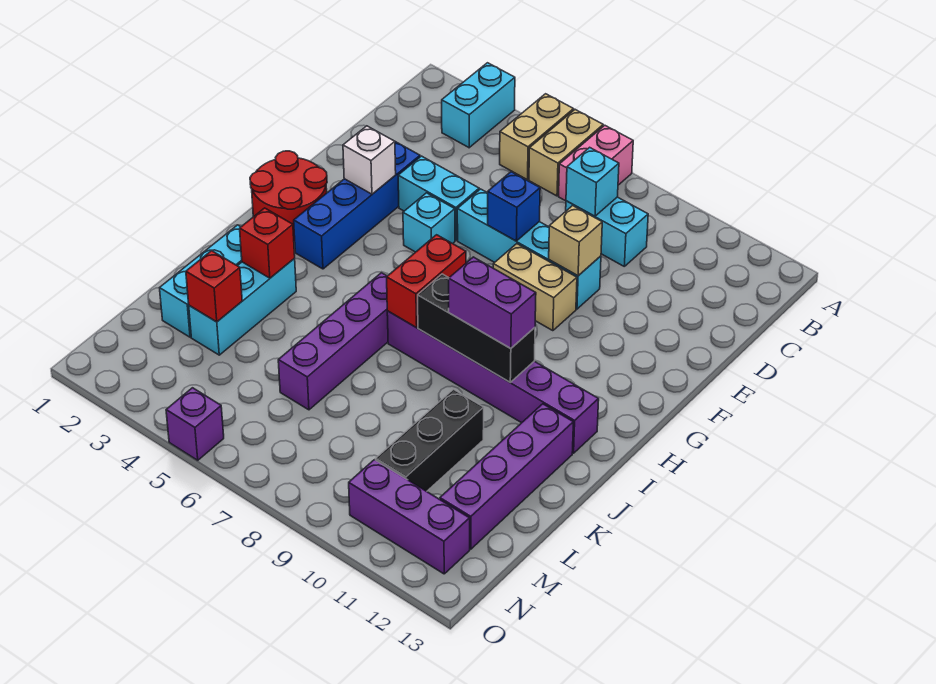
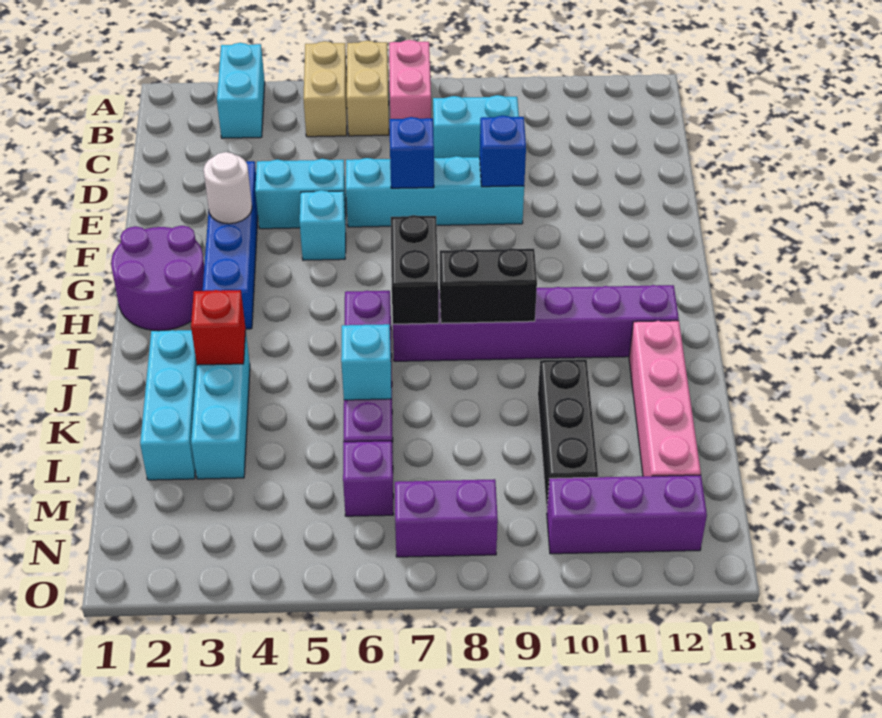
cyan 1x1 brick [566,147,619,216] -> cyan 1x1 brick moved to [341,324,391,400]
tan 1x1 brick [549,206,602,276] -> blue 1x1 brick [480,115,526,187]
white 1x1 brick [343,126,396,194] -> white 1x1 round brick [203,152,252,224]
tan 1x2 brick [493,244,577,331] -> none
red 2x2 round brick [250,151,327,241] -> purple 2x2 round brick [111,226,204,331]
red 1x2 brick [387,235,466,327] -> black 1x2 brick [391,215,439,324]
black 1x3 brick [418,274,535,382] -> black 1x2 brick [440,248,537,323]
purple 1x2 brick [449,257,536,349] -> purple 1x2 brick moved to [395,479,498,557]
purple 1x4 brick [440,404,573,549] -> pink 1x4 brick [629,321,701,476]
red 1x1 brick [186,251,242,322] -> none
purple 1x1 brick [166,388,224,460] -> purple 1x1 brick moved to [343,441,393,516]

